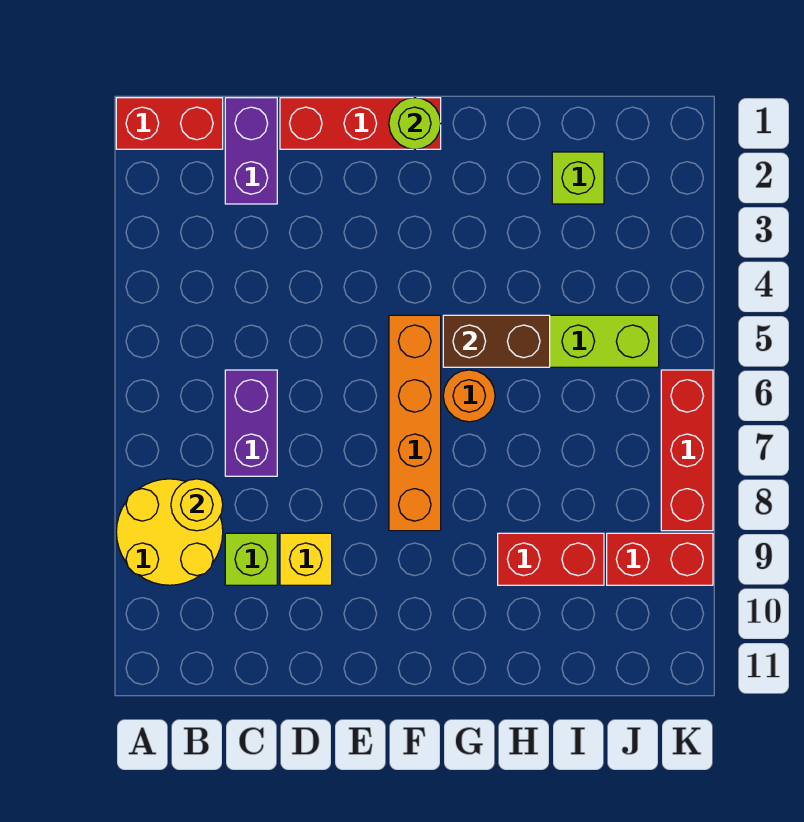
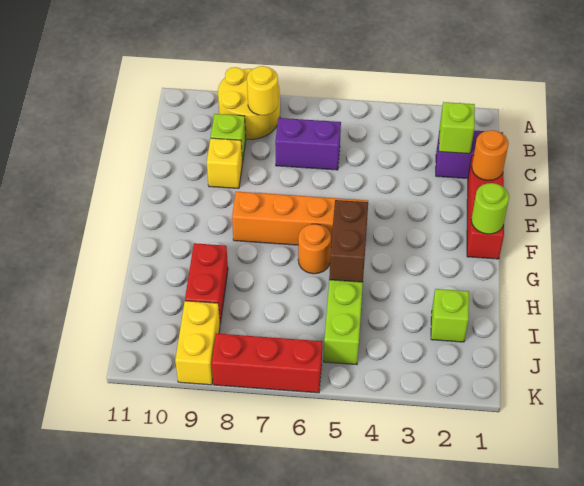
red 1x2 brick [116,98,223,149] -> none
none -> lime 1x1 brick [439,102,475,154]
none -> orange 1x1 round brick [472,130,509,180]
red 1x2 brick [607,533,713,585] -> yellow 1x2 brick [175,301,220,385]

